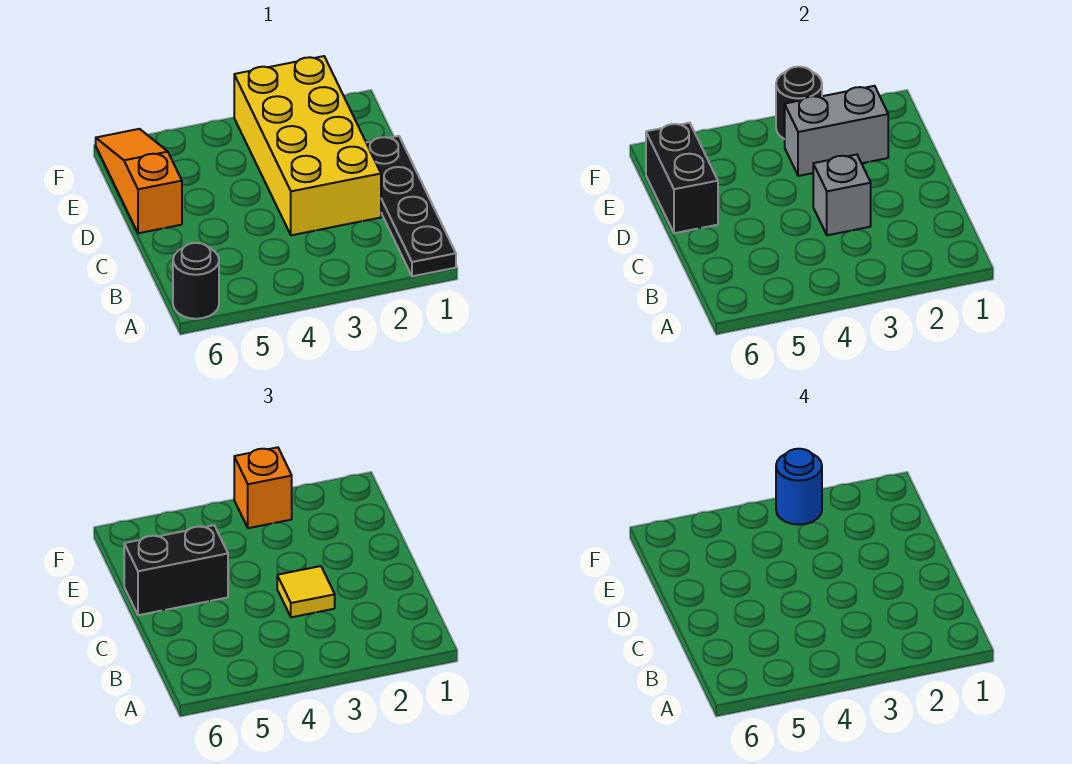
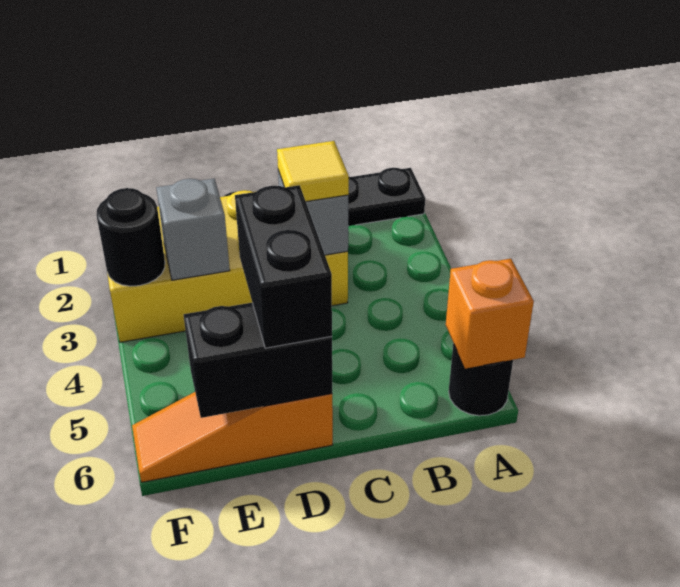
grey 1x2 brick [785,86,888,176] -> grey 1x1 brick [156,179,230,280]
orange 1x1 brick [234,447,292,528] -> orange 1x1 brick moved to [446,259,534,369]
blue 1x1 round brick [776,449,822,525] -> none

